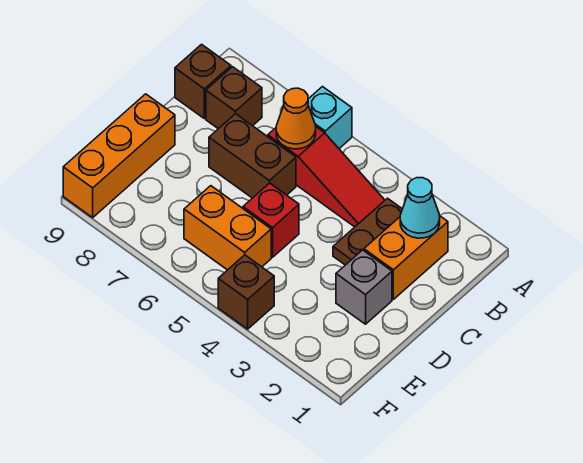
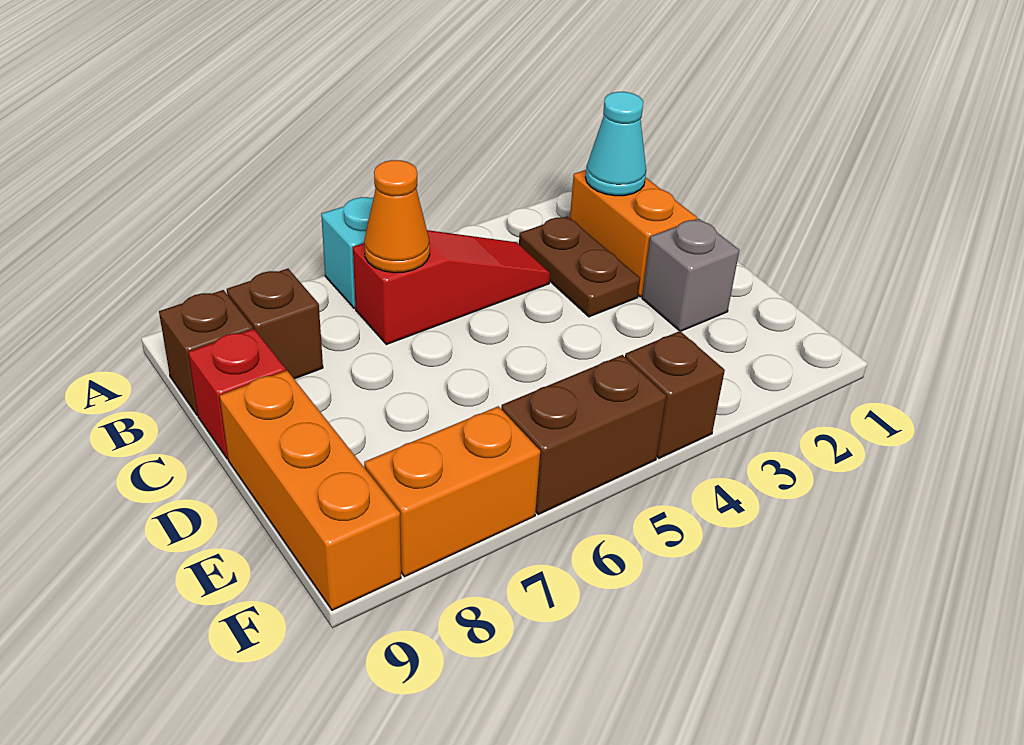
brown 1x2 brick [209,114,296,198] -> brown 1x2 brick moved to [501,355,666,514]
red 1x1 brick [243,183,299,257] -> red 1x1 brick moved to [188,329,286,459]
orange 1x2 brick [184,186,271,270] -> orange 1x2 brick moved to [364,406,540,577]

